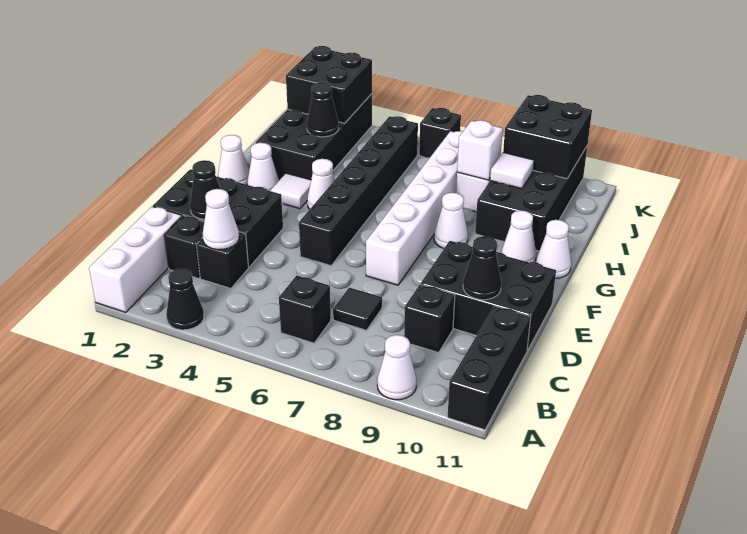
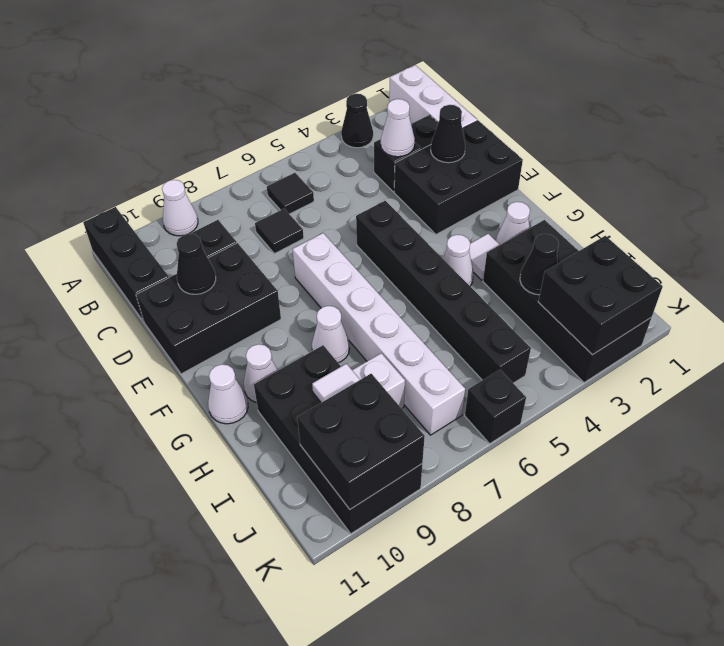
black 1x1 brick [279,276,331,343] -> black 1x1 tile [267,173,314,214]
white 1x1 cone [218,135,249,185] -> none
white 1x1 brick [457,120,503,180] -> none

